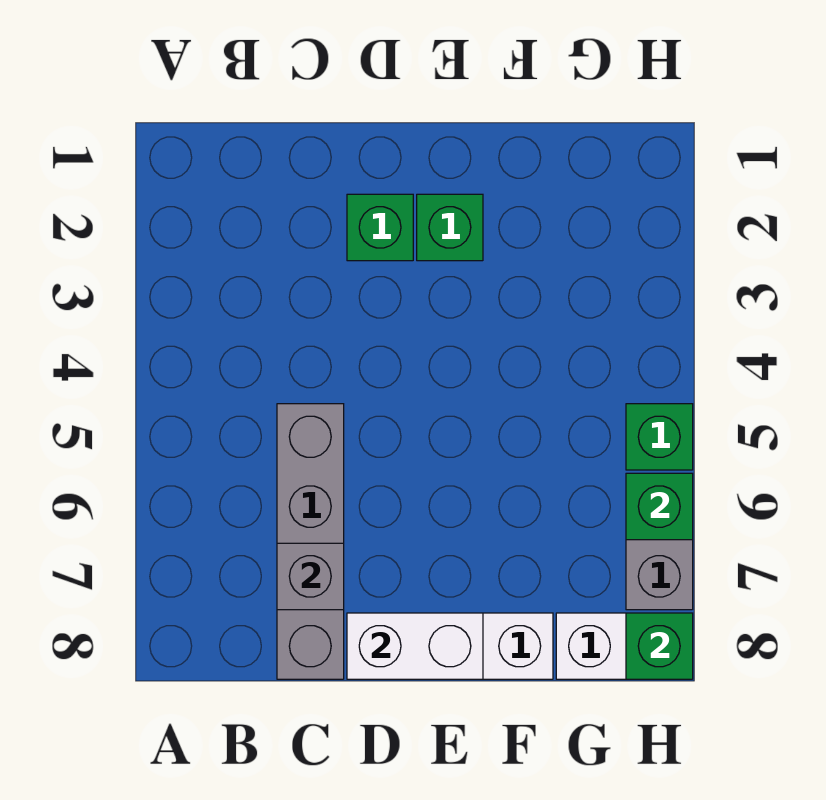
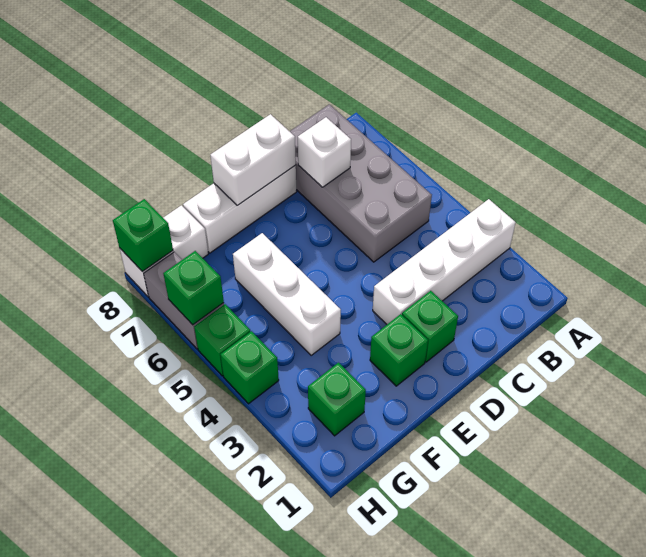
none -> white 1x4 brick [373,199,516,324]
grey 1x4 brick [277,404,344,679] -> grey 2x4 brick [290,104,432,262]
grey 1x1 brick [277,543,344,610] -> white 1x1 brick [298,117,351,187]
none -> white 1x3 brick [233,233,341,355]
none -> green 1x1 brick [308,363,366,436]
none -> green 1x1 brick [220,331,279,404]

